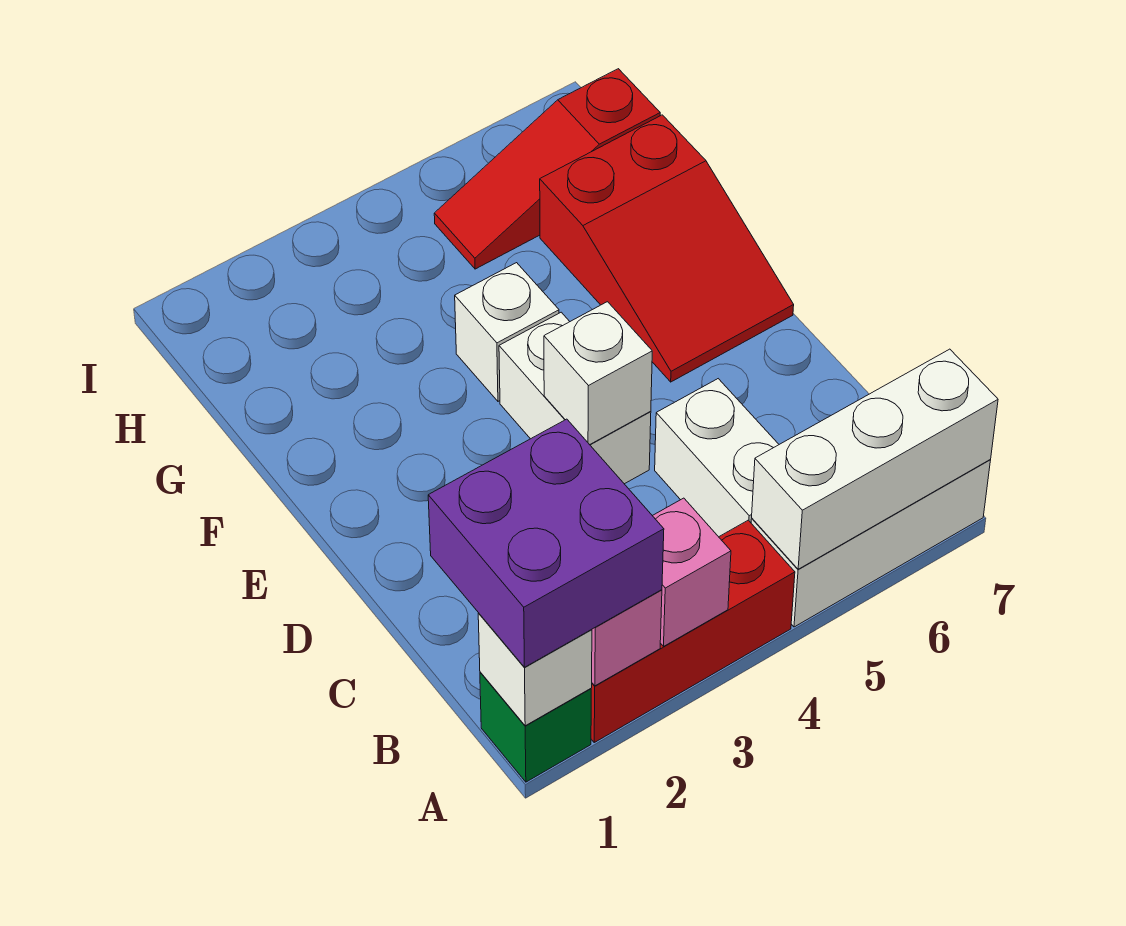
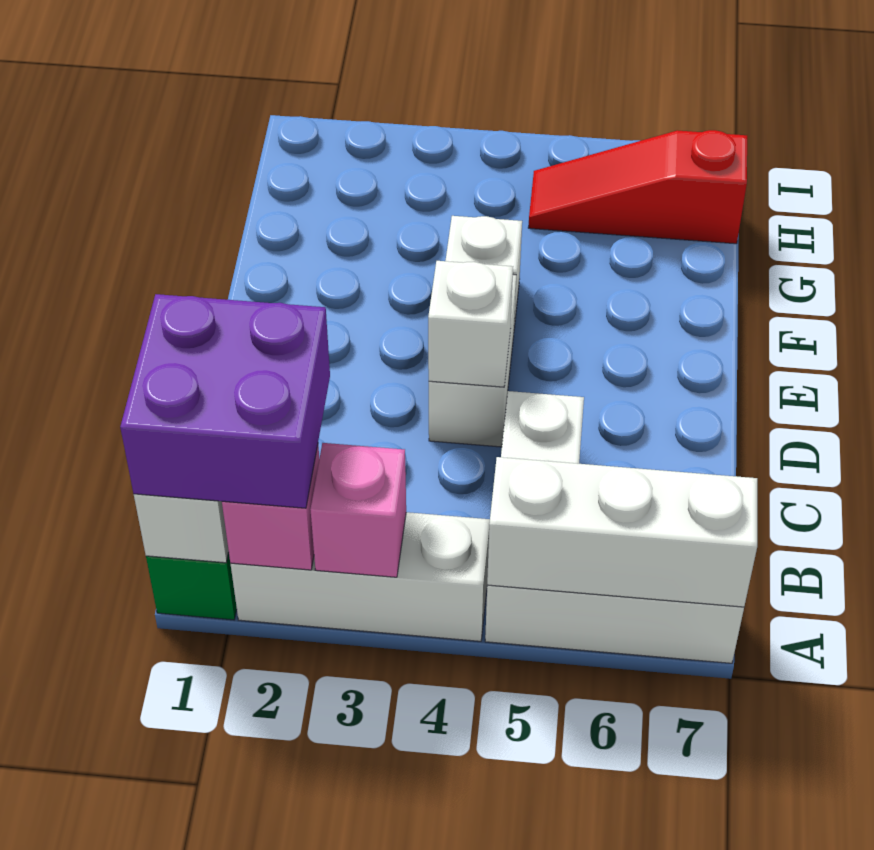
red 1x3 brick [591,520,795,742] -> white 1x3 brick [231,512,490,641]
red 2x3 slope [540,115,794,382] -> none

